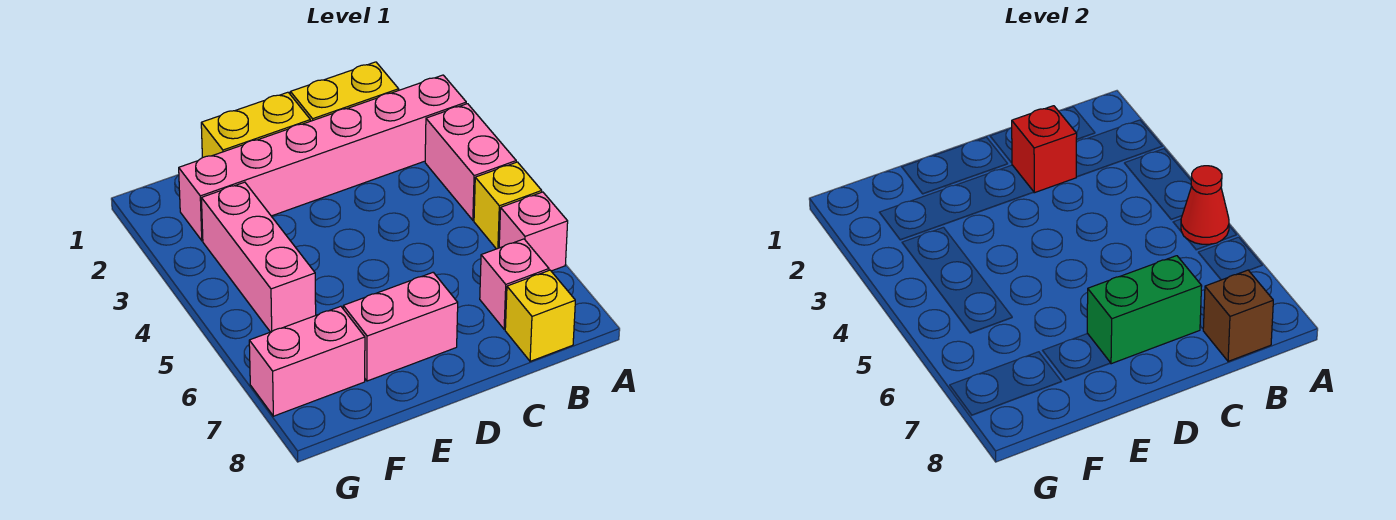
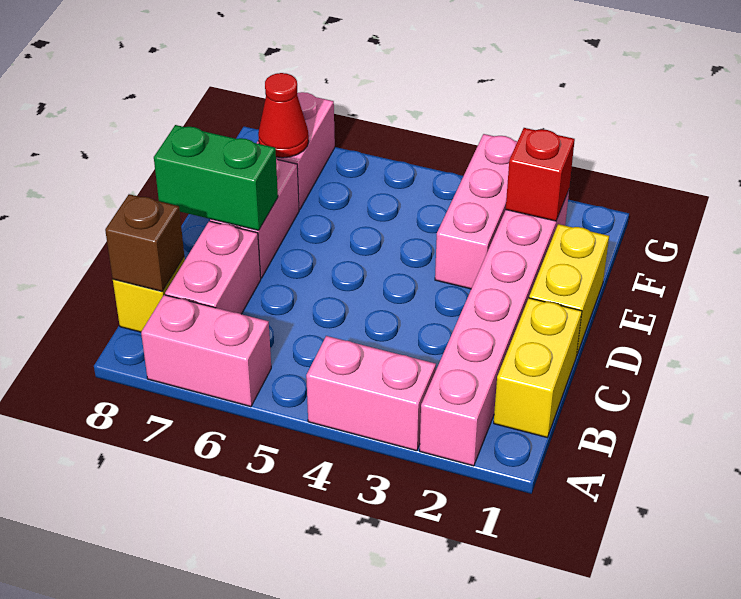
yellow 1x1 brick [474,162,542,249] -> none
red 1x1 cone [1181,166,1229,244] -> red 1x1 cone moved to [258,73,309,158]
pink 1x1 brick [499,192,568,271] -> pink 1x2 brick [141,295,271,407]
pink 1x1 brick [480,239,549,329] -> pink 1x2 brick [165,221,261,314]
red 1x1 brick [1012,106,1077,193] -> red 1x1 brick moved to [506,128,575,221]
green 1x2 brick [1087,256,1202,364] -> green 1x2 brick turned to [154,125,278,230]
pink 1x3 brick [201,182,316,332] -> pink 1x3 brick turned to [435,134,517,289]

